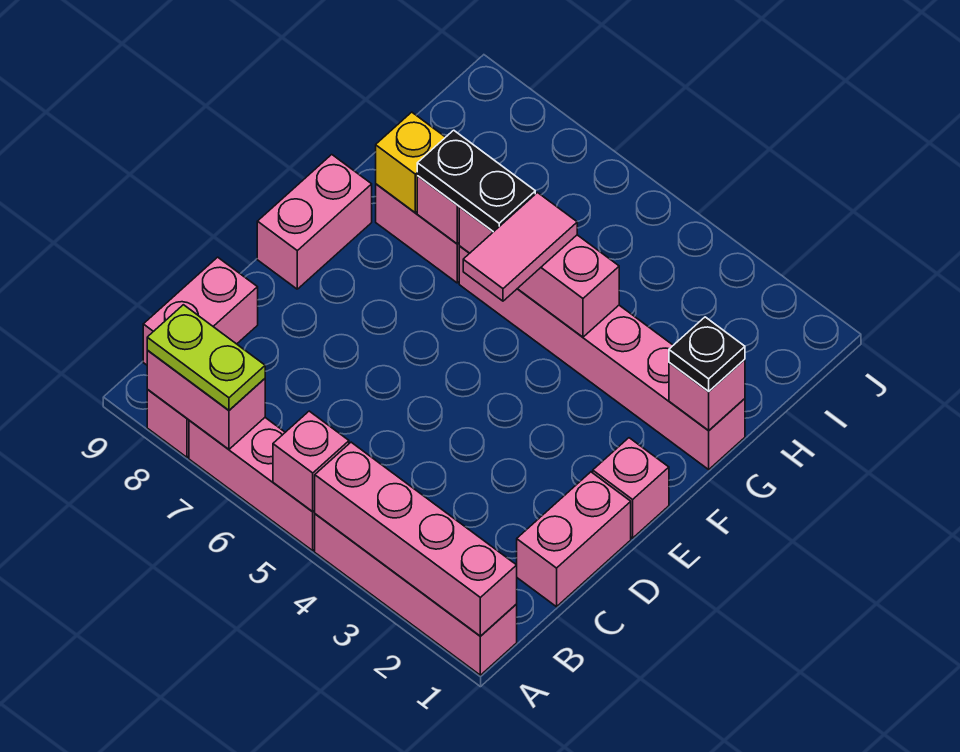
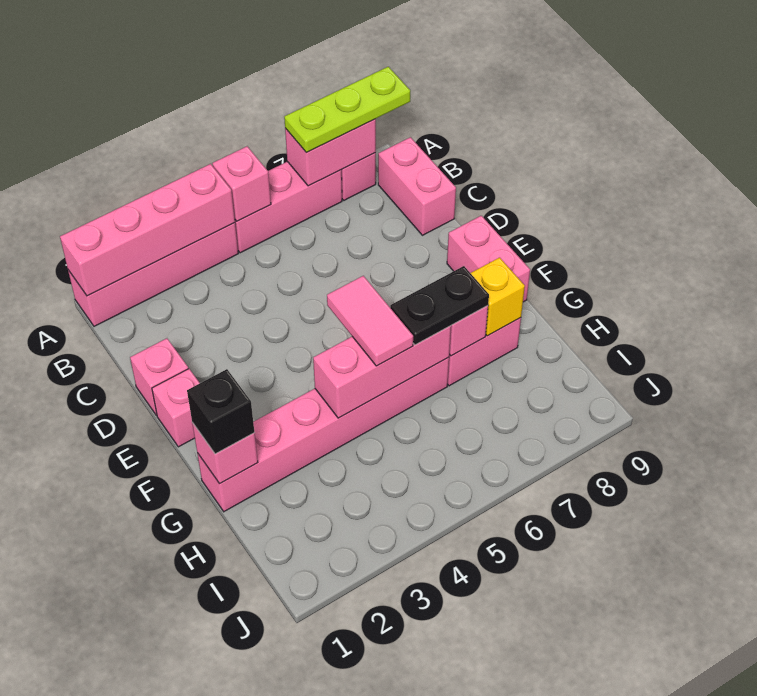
lime 1x2 plate [147,305,265,410] -> lime 1x3 plate [284,67,410,153]
pink 1x2 brick [517,472,631,607] -> pink 1x1 brick [130,338,188,416]
black 1x1 plate [669,317,745,391] -> black 1x1 brick [187,369,254,454]

